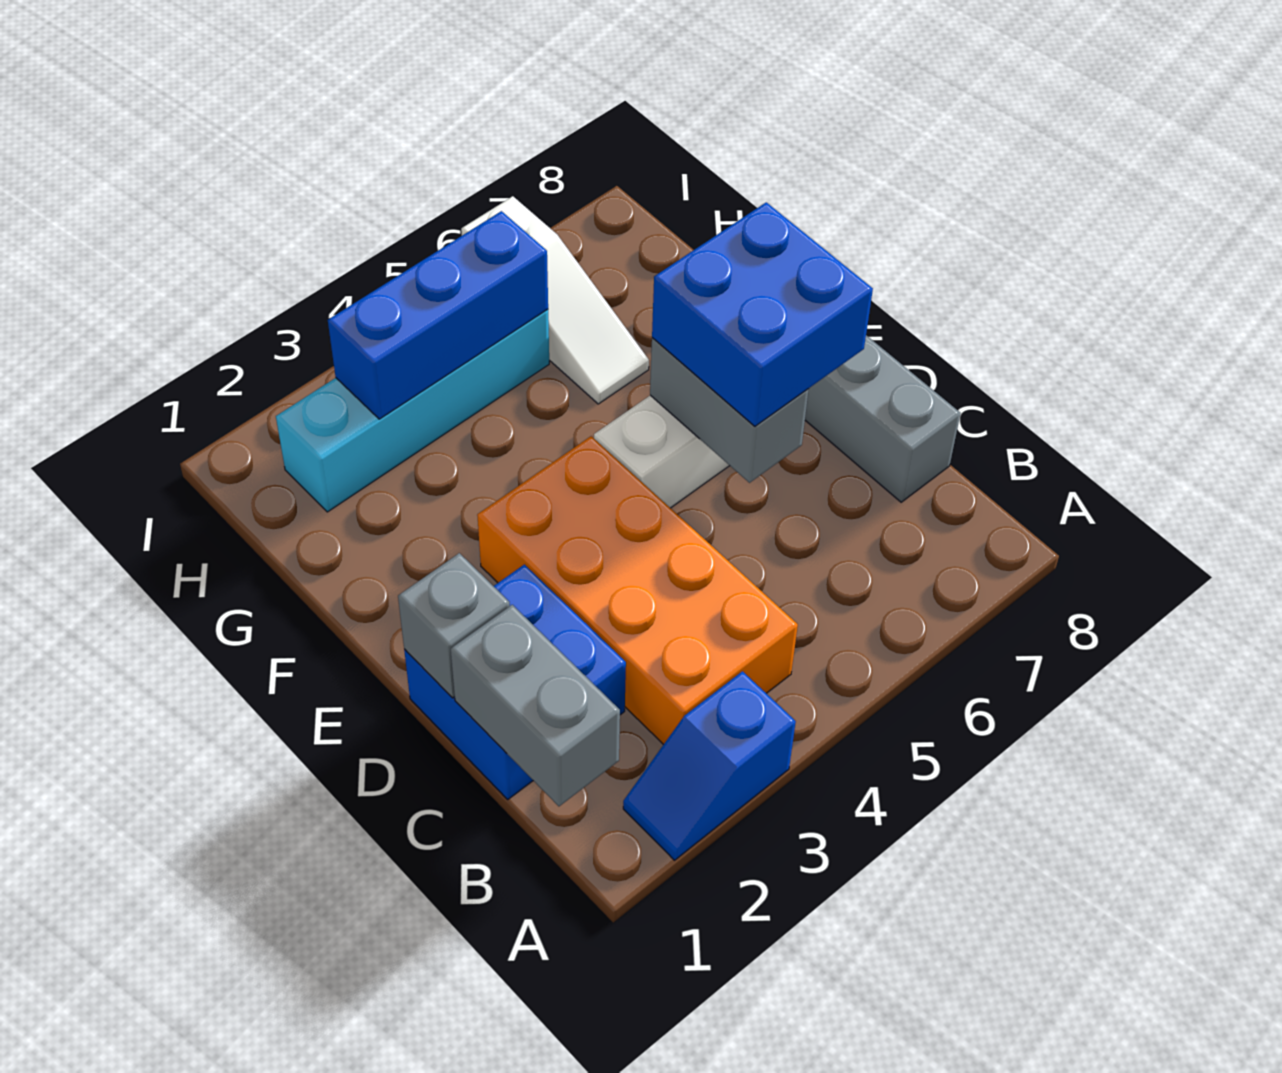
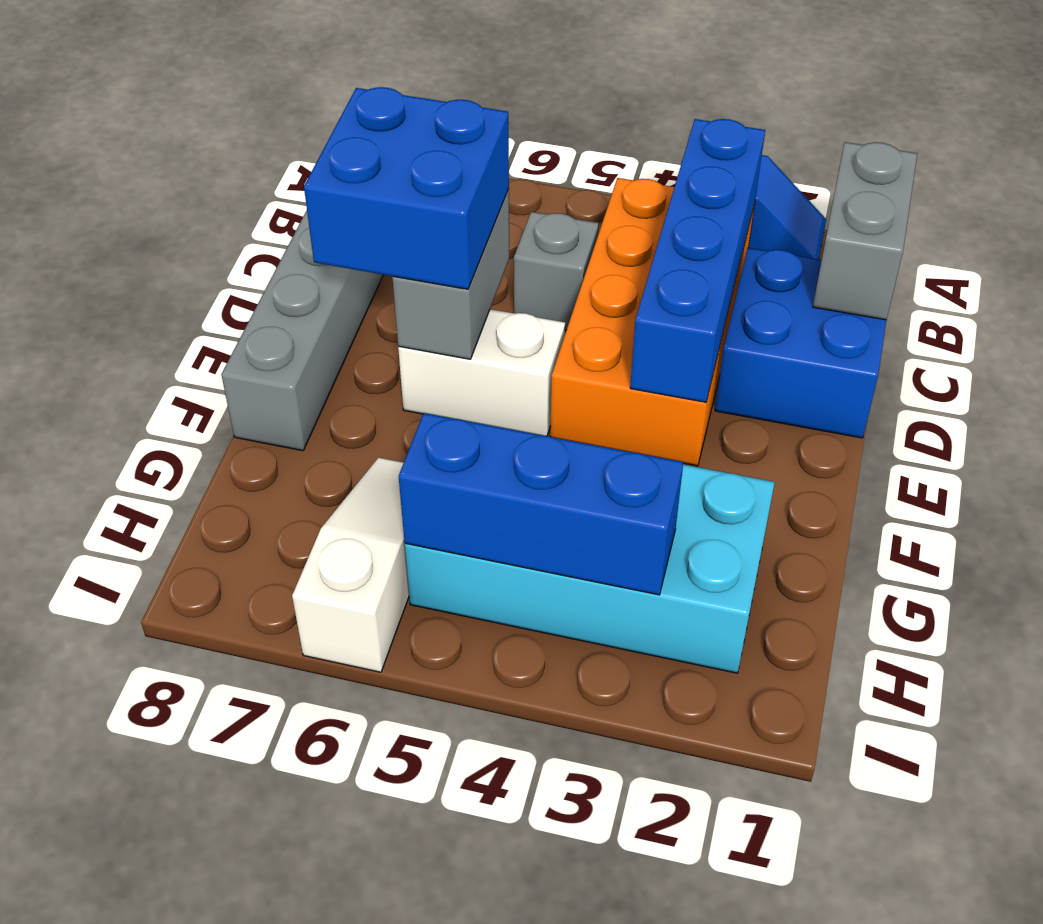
none -> blue 1x4 brick [630,119,765,402]
grey 1x1 brick [398,553,510,698] -> grey 1x1 brick moved to [514,212,599,330]
cyan 1x4 brick [276,309,549,512] -> cyan 2x4 brick [405,465,775,673]

